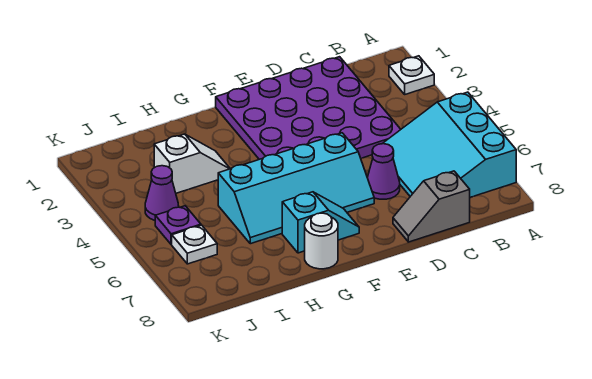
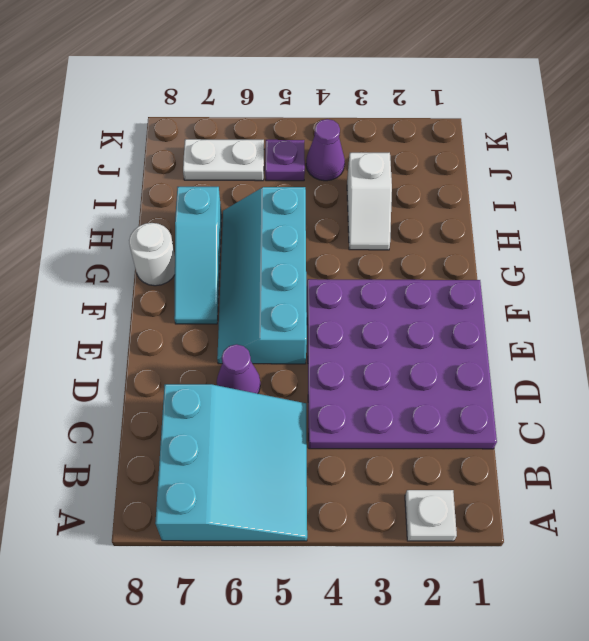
cyan 3x3 slope [383,92,516,197] -> cyan 3x3 slope turned to [155,384,307,541]
grey 1x2 slope [393,171,470,242] -> none
cyan 1x2 slope [282,192,359,253] -> cyan 1x3 slope [174,187,222,324]
white 1x1 plate [172,225,217,264] -> white 1x2 plate [183,139,264,181]

